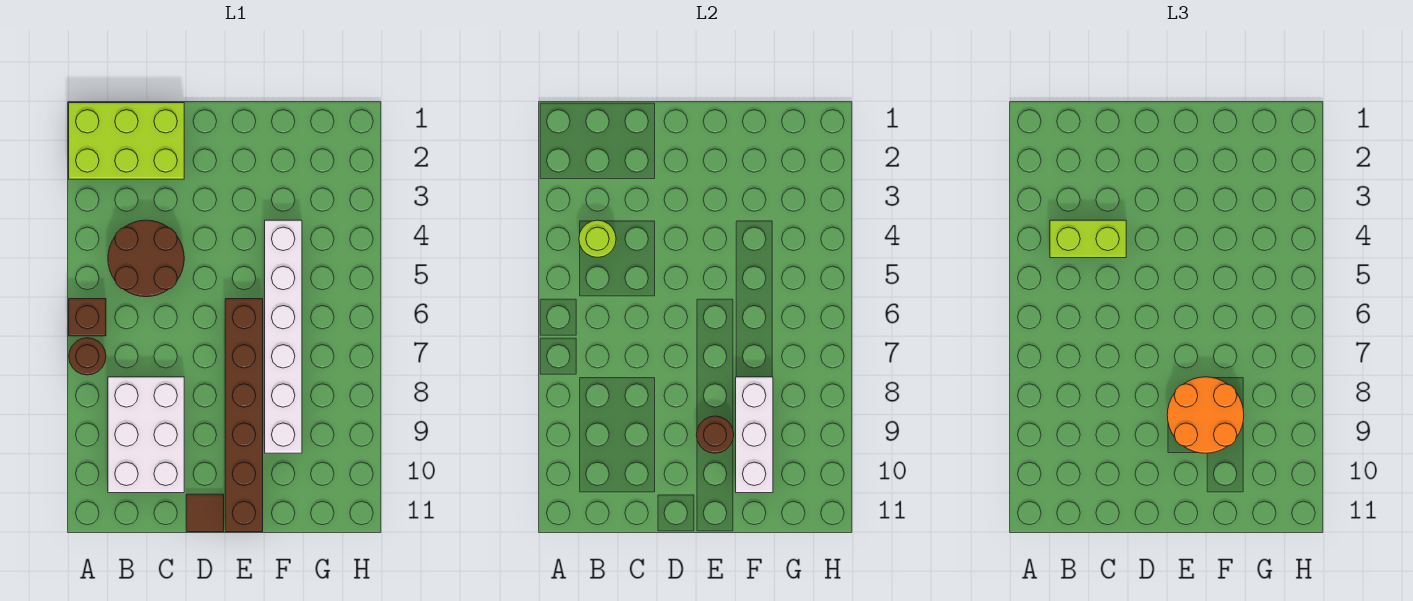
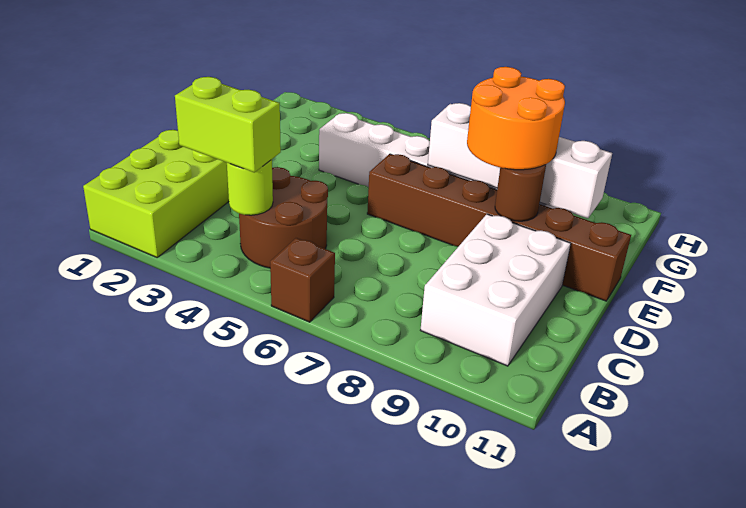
brown 1x1 round brick [69,338,106,375] -> none
lime 1x2 brick [1050,220,1126,258] -> lime 1x2 brick turned to [175,77,281,172]
white 2x3 brick [108,377,184,493] -> white 2x3 brick turned to [421,214,571,366]
brown 1x1 tile [186,494,224,532] -> none
white 1x3 brick [736,377,773,493] -> white 1x4 brick [428,103,612,218]

